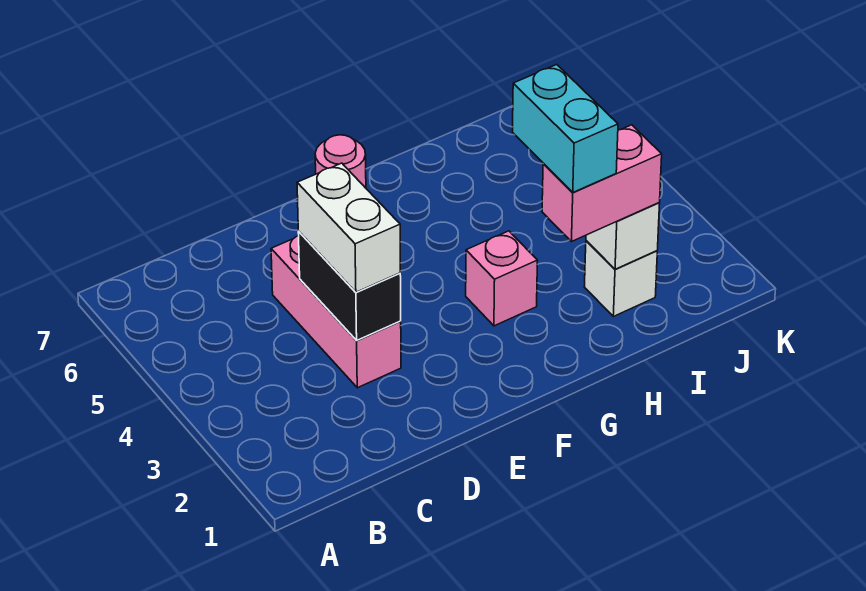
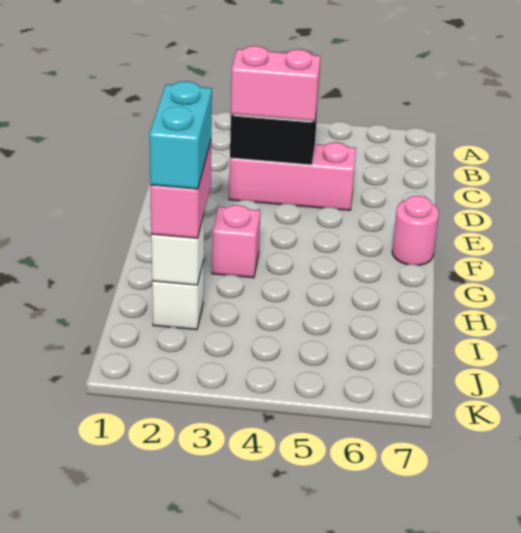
white 1x2 brick [297,163,400,292] -> pink 1x2 brick [231,46,321,121]
cyan 1x2 brick [513,65,618,192] -> cyan 1x2 brick turned to [149,81,212,189]

